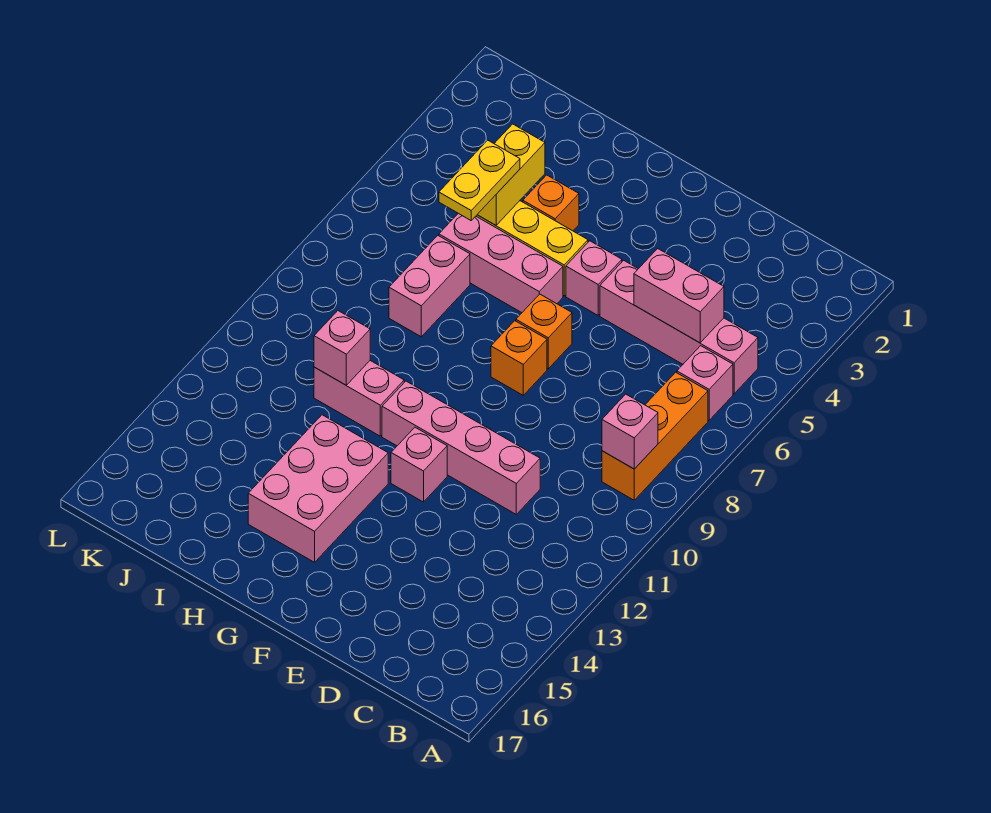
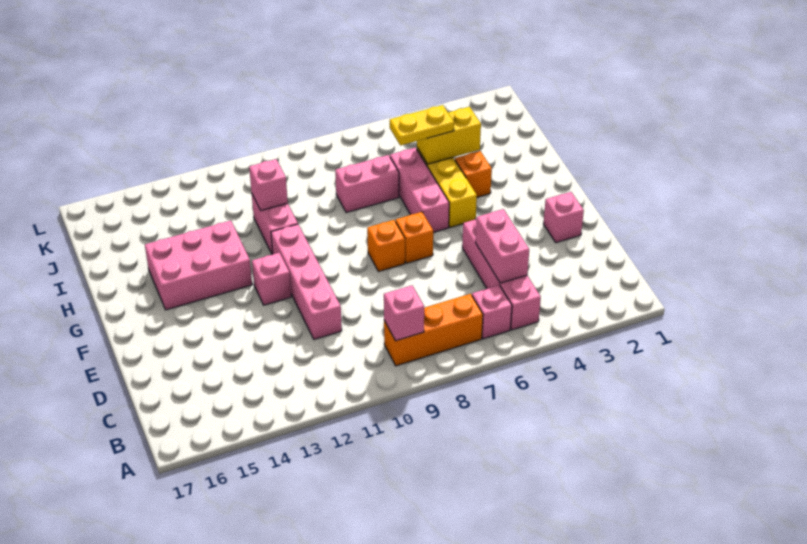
pink 1x1 brick [566,241,622,315] -> pink 1x1 brick moved to [544,192,584,243]

